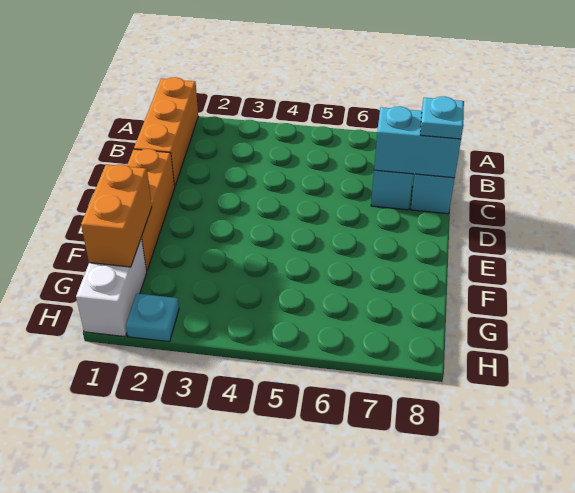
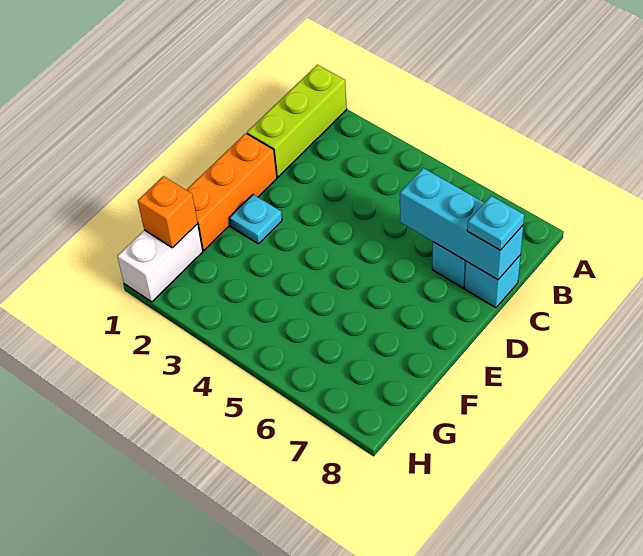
orange 1x3 brick [134,77,198,187] -> lime 1x3 brick [247,65,347,177]
cyan 1x2 brick [374,106,461,178] -> cyan 1x3 brick [400,168,523,280]
orange 1x2 brick [81,164,152,267] -> orange 1x1 brick [138,176,198,248]
cyan 1x1 plate [126,294,179,342] -> cyan 1x1 plate moved to [229,195,282,244]

